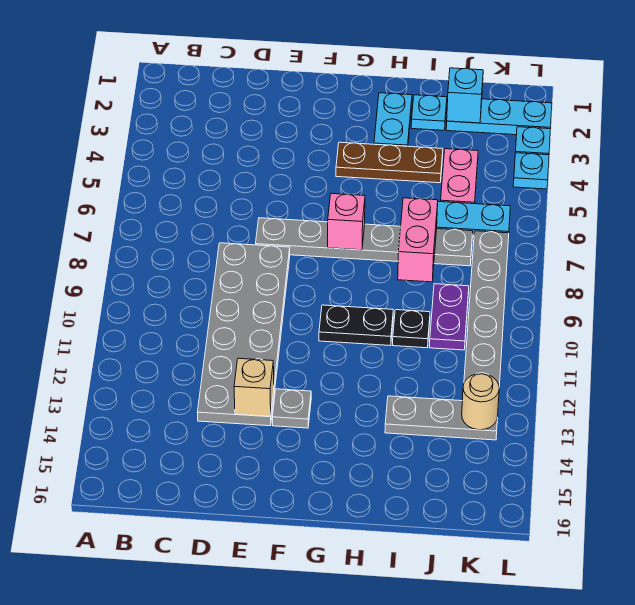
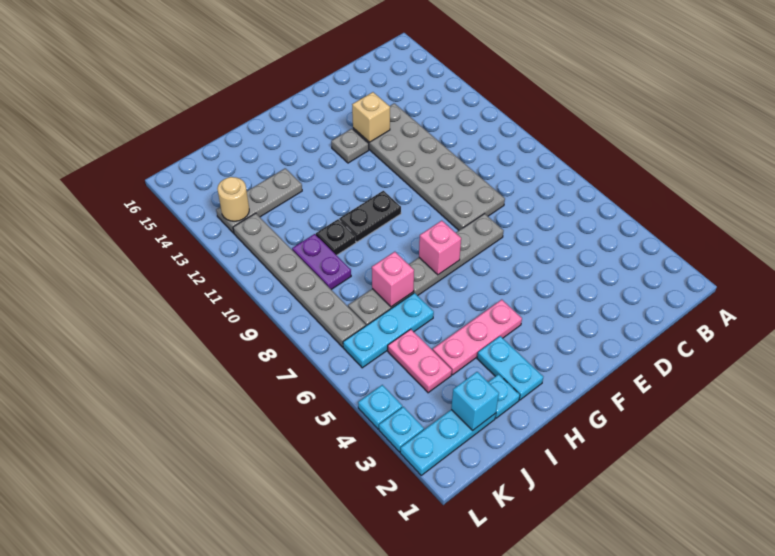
brown 1x3 plate [336,142,443,183] -> pink 1x3 plate [433,300,522,375]
pink 1x2 brick [398,198,438,282] -> pink 1x1 brick [372,252,414,307]

